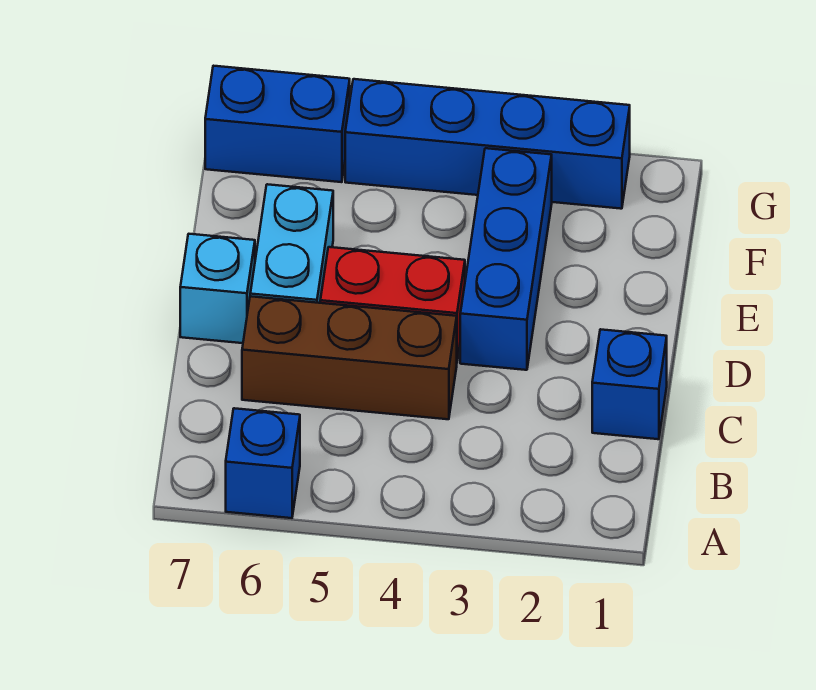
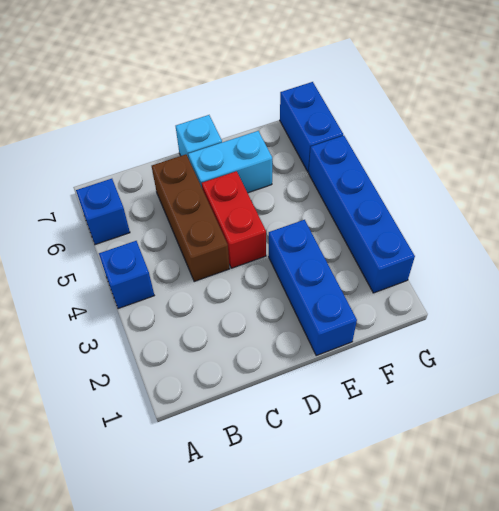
blue 1x1 brick [592,329,667,439] -> blue 1x1 brick moved to [99,241,154,309]
blue 1x3 brick [460,148,552,370] -> blue 1x3 brick turned to [269,220,357,356]

